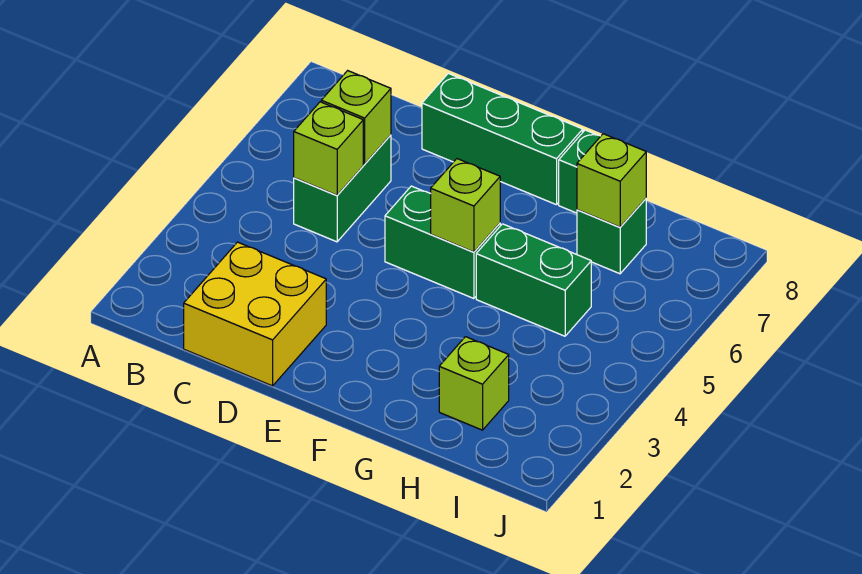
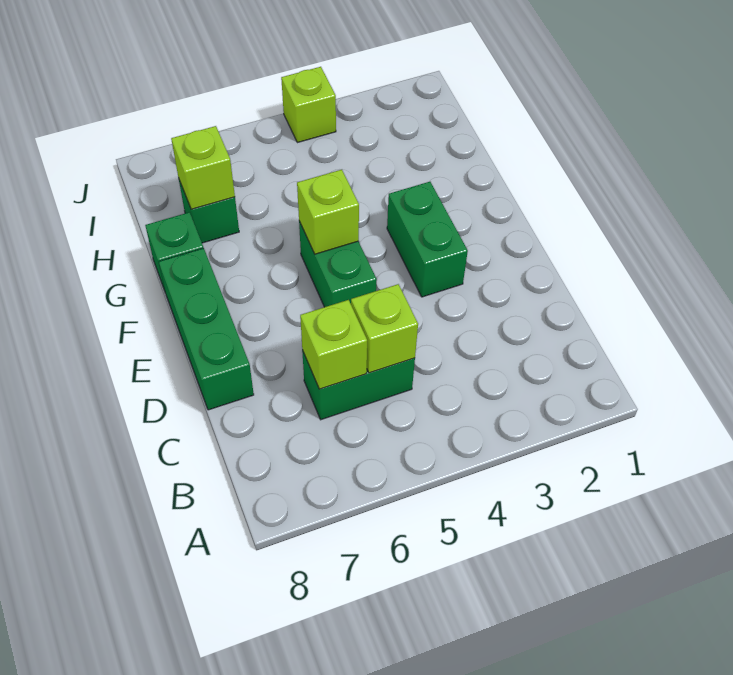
yellow 2x2 brick [184,242,326,386] -> none
green 1x2 brick [476,224,591,336] -> green 1x2 brick moved to [387,182,468,297]
lime 1x1 brick [439,337,509,430] -> lime 1x1 brick moved to [281,67,336,143]

